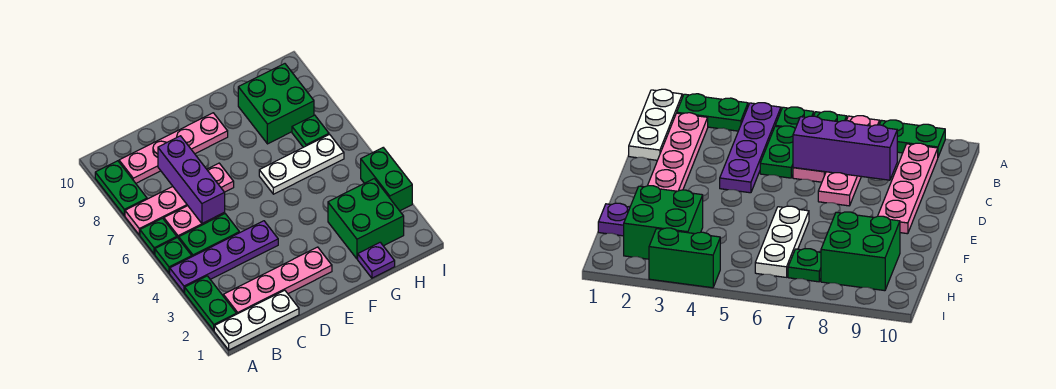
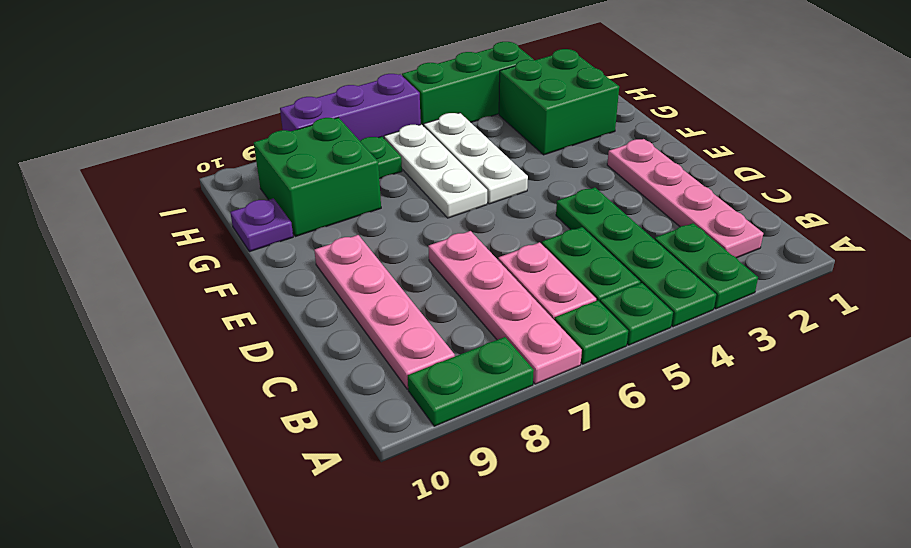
white 1x3 plate [214,290,299,350] -> white 1x3 plate moved to [424,113,528,204]
green 1x2 plate [185,276,236,331] -> green 1x2 plate turned to [655,223,758,309]
purple 1x4 plate [170,221,278,292] -> green 1x4 plate [556,188,716,327]
purple 1x3 brick [158,136,225,223] -> purple 1x3 brick moved to [280,74,421,141]
purple 1x1 plate [358,242,395,278] -> purple 1x1 plate moved to [230,198,293,252]
green 1x2 brick [361,148,412,211] -> green 1x3 brick [402,42,533,126]

